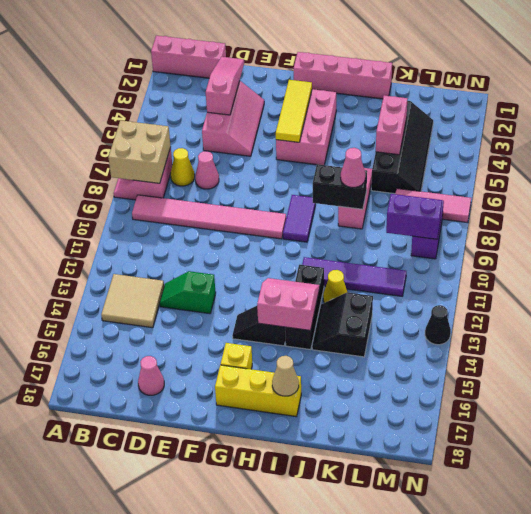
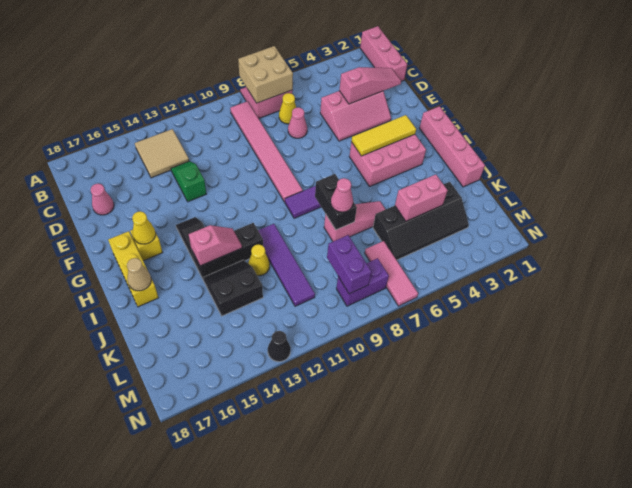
none -> yellow 1x1 cone [132,211,156,244]
pink 2x2 slope [257,278,320,330] -> pink 1x2 slope [189,225,242,266]

